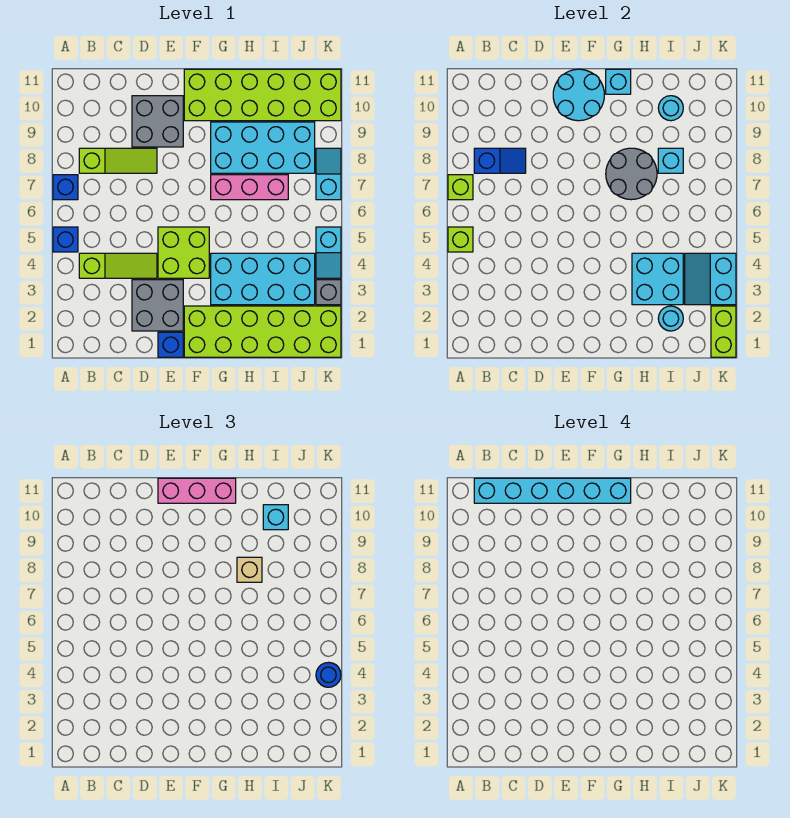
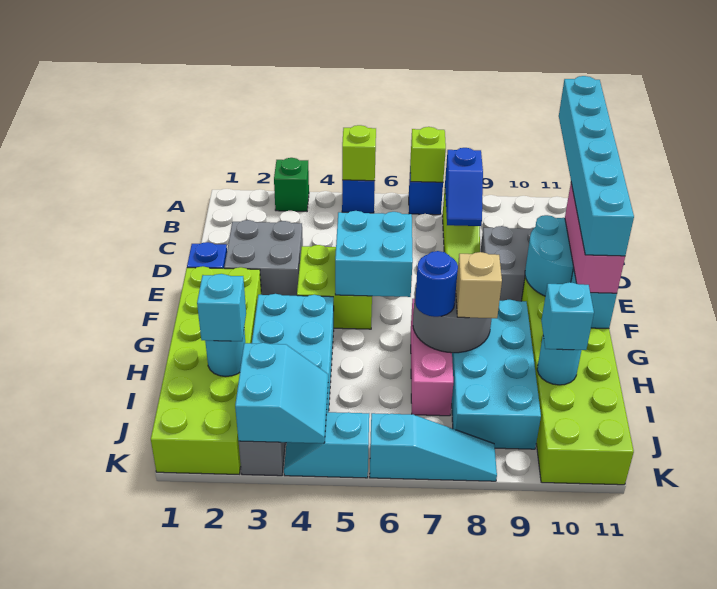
none -> green 1x1 brick [274,158,309,211]
lime 1x3 slope [79,253,157,278] -> none
cyan 2x2 brick [632,253,683,305] -> cyan 2x2 brick moved to [335,211,413,297]
cyan 1x1 brick [658,148,683,173] -> cyan 1x1 brick moved to [197,274,246,341]
cyan 2x2 slope [685,253,736,305] -> cyan 2x2 slope turned to [235,343,328,443]
lime 1x2 brick [711,306,736,357] -> none
blue 1x1 round brick [316,662,341,687] -> blue 1x1 round brick moved to [415,251,458,317]
cyan 1x2 slope [316,148,341,200] -> cyan 1x3 slope [370,413,497,481]

